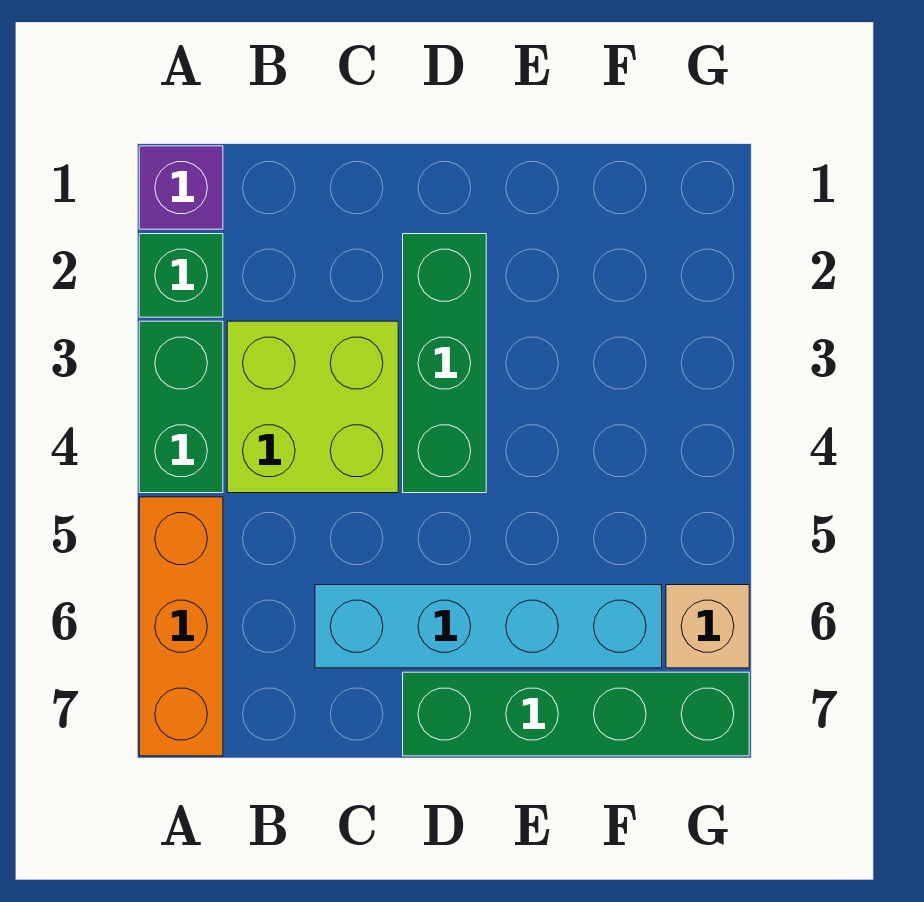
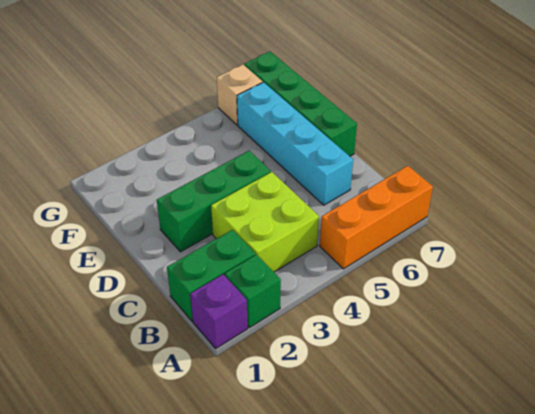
green 1x2 brick [139,321,223,493] -> green 1x2 brick moved to [167,230,255,321]

